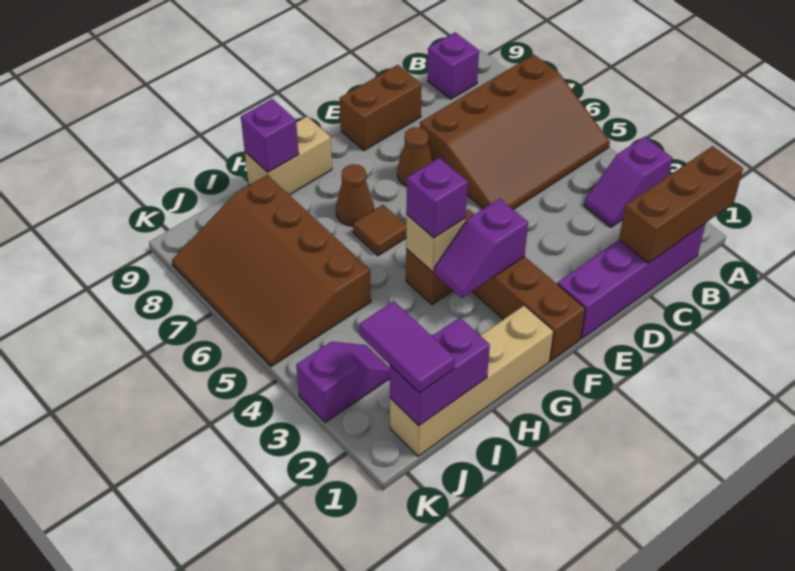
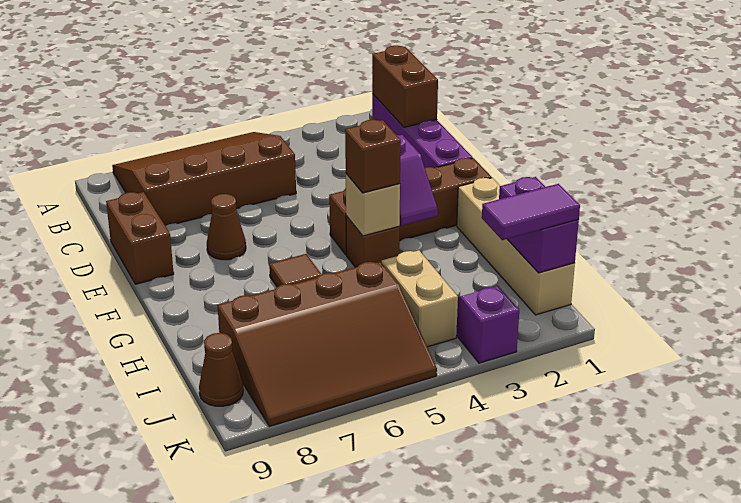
brown 1x3 brick [619,146,743,263] -> brown 1x2 brick [372,45,438,127]
purple 1x2 slope [584,137,672,227] -> none
brown 3x4 slope [420,55,610,210] -> brown 3x4 slope turned to [112,132,296,226]
purple 1x1 brick [427,32,479,99] -> none
purple 1x1 brick [406,158,468,238] -> brown 1x1 brick [345,120,401,193]
brown 1x1 cone [336,164,374,226] -> brown 1x1 cone moved to [199,333,243,406]
tan 1x2 brick [245,116,332,195] -> tan 1x2 brick moved to [382,250,458,347]
purple 1x1 brick [241,99,299,172] -> none

